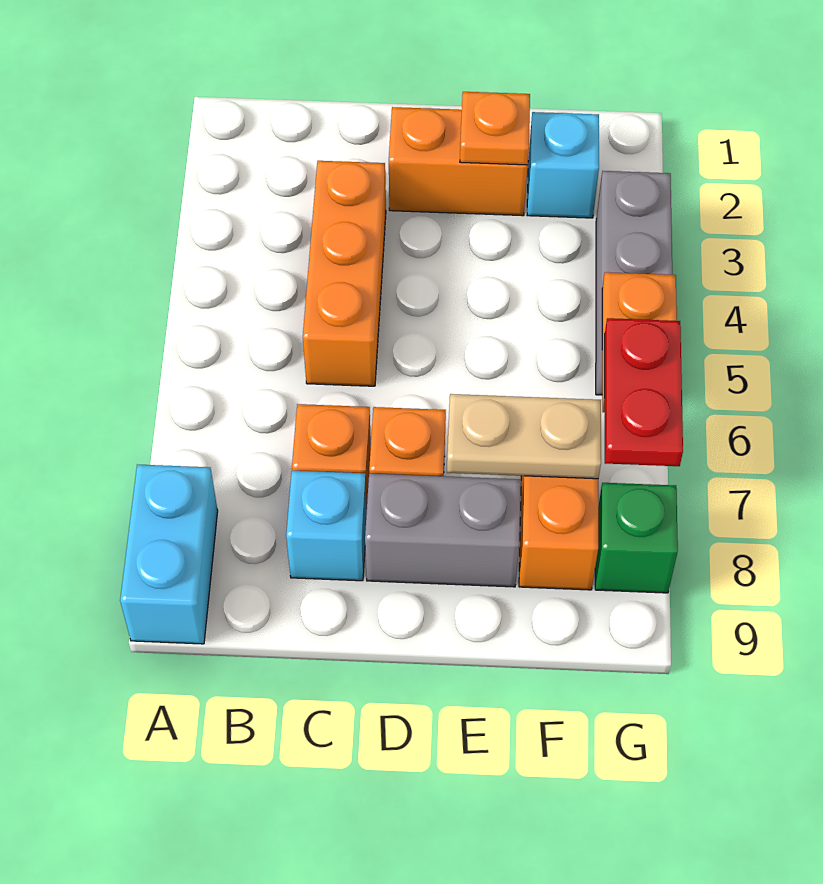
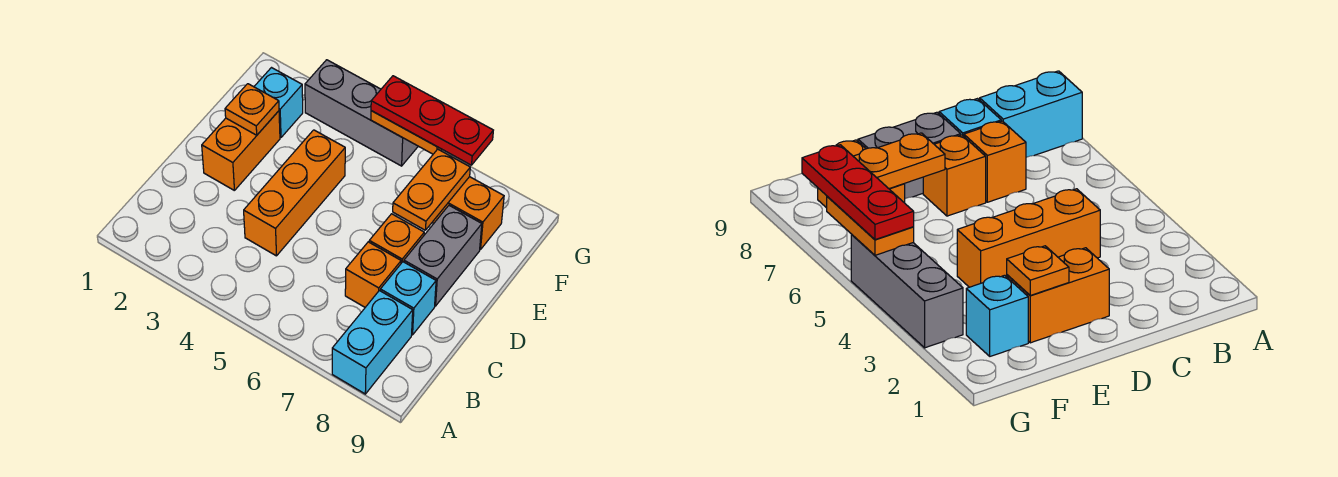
cyan 1x2 brick [120,464,218,644] -> cyan 1x2 brick turned to [332,291,413,394]
orange 1x3 brick [303,161,386,386] -> orange 1x3 brick turned to [244,130,345,256]
tan 1x2 plate [447,394,601,479] -> orange 1x2 plate [393,149,470,230]
red 1x2 plate [605,318,683,466] -> red 1x3 plate [371,76,493,165]
green 1x1 brick [595,483,678,593] -> none

